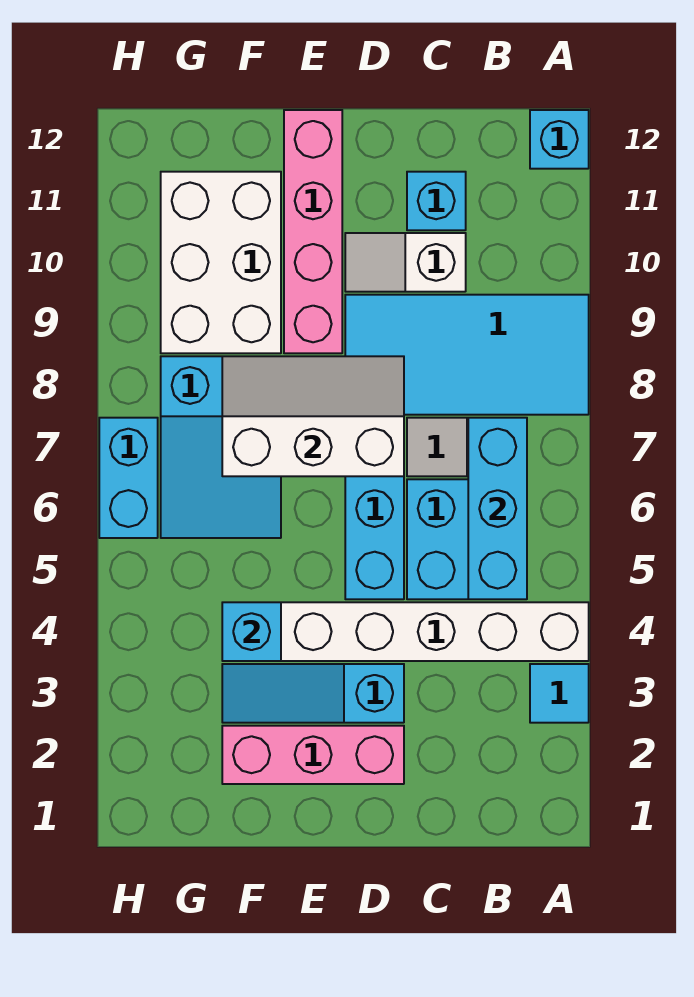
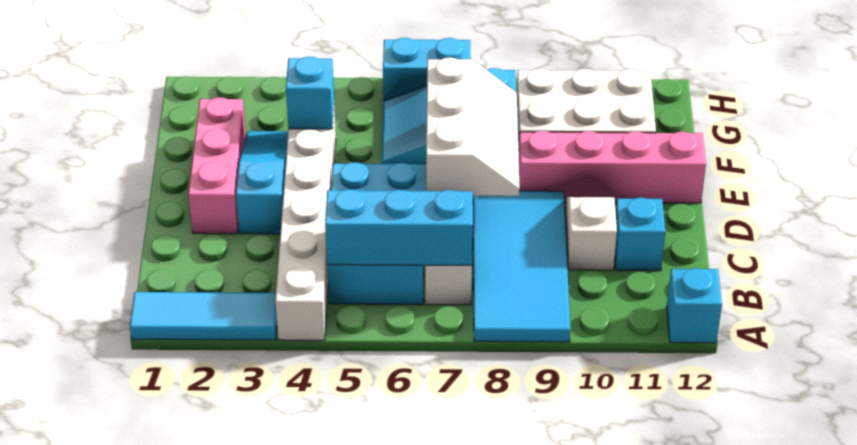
cyan 1x1 tile [530,664,589,723] -> cyan 1x3 tile [130,292,277,340]

